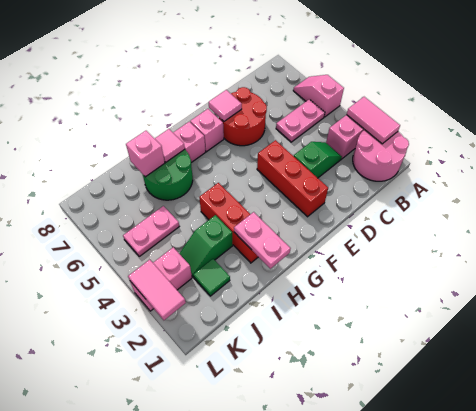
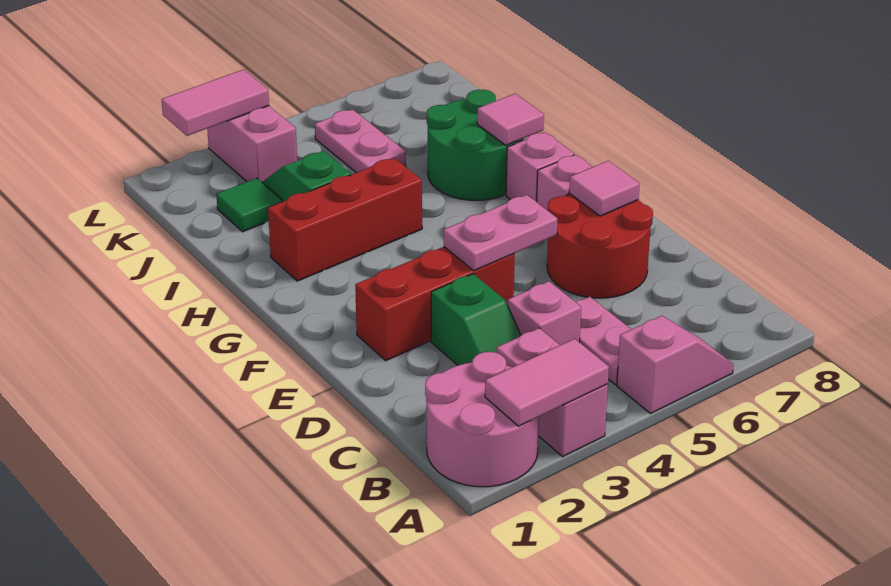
pink 1x2 plate [234,212,291,269] -> pink 1x2 plate moved to [444,195,557,271]
pink 1x1 brick [126,131,165,177] -> pink 1x1 brick moved to [508,281,581,345]

